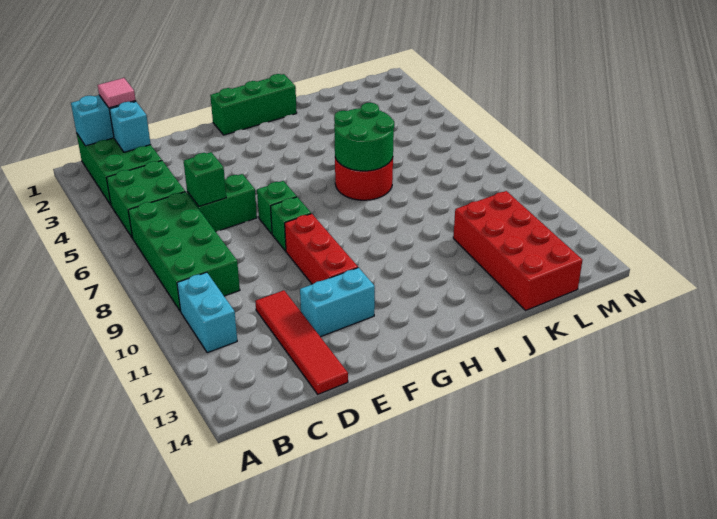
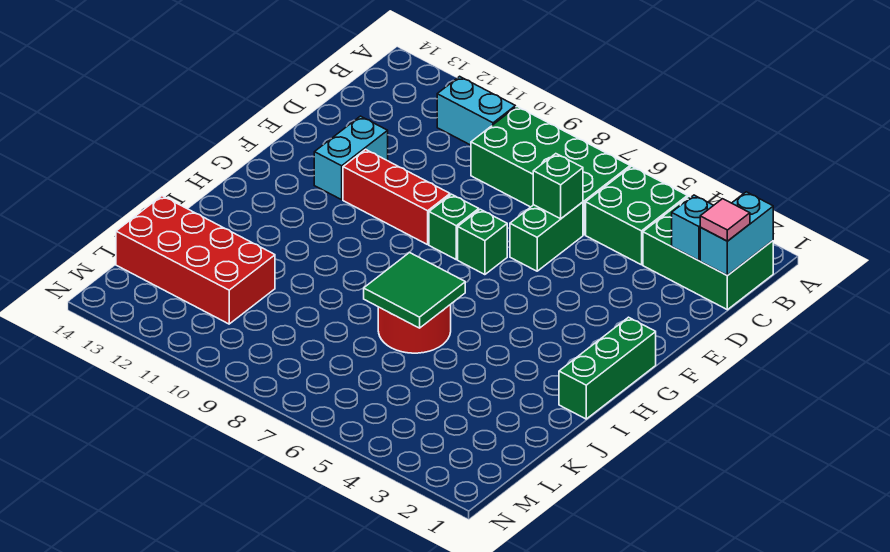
red 1x4 tile [255,290,348,394] -> none
green 2x2 round brick [334,103,394,171] -> green 2x2 tile [364,252,465,328]

